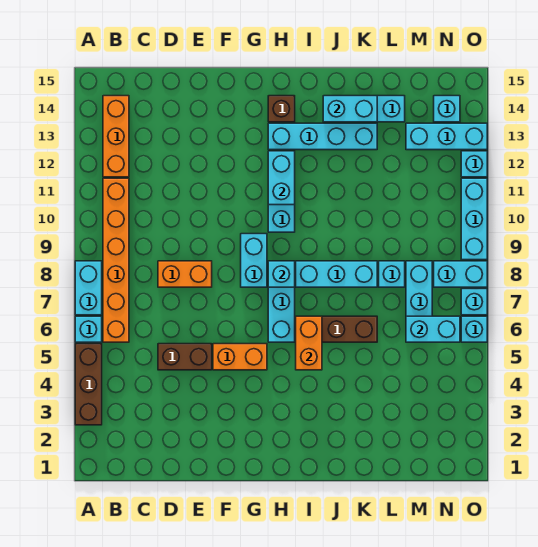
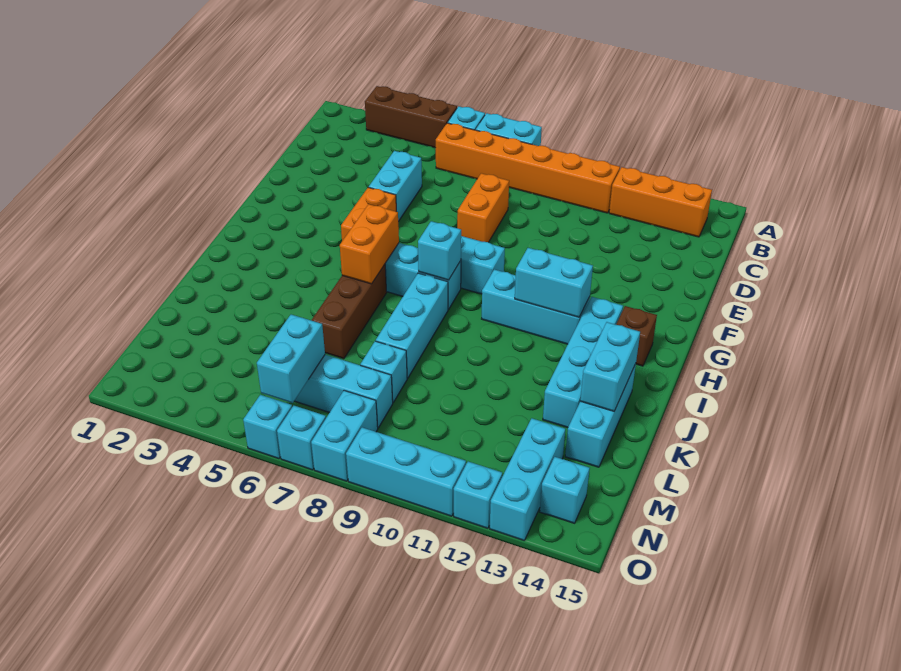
brown 1x2 brick [158,344,212,370] -> cyan 1x2 brick [369,151,422,221]
orange 1x2 brick [296,316,322,370] -> orange 1x2 brick turned to [340,204,399,284]

